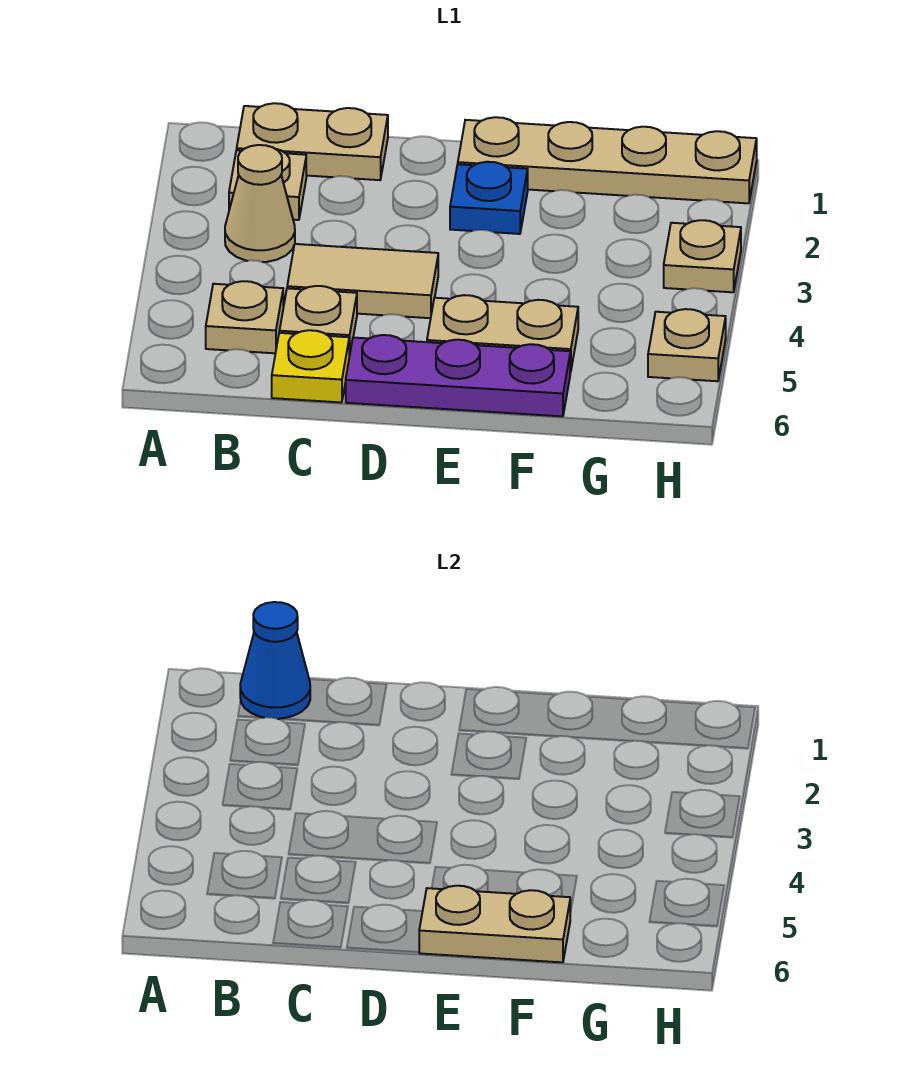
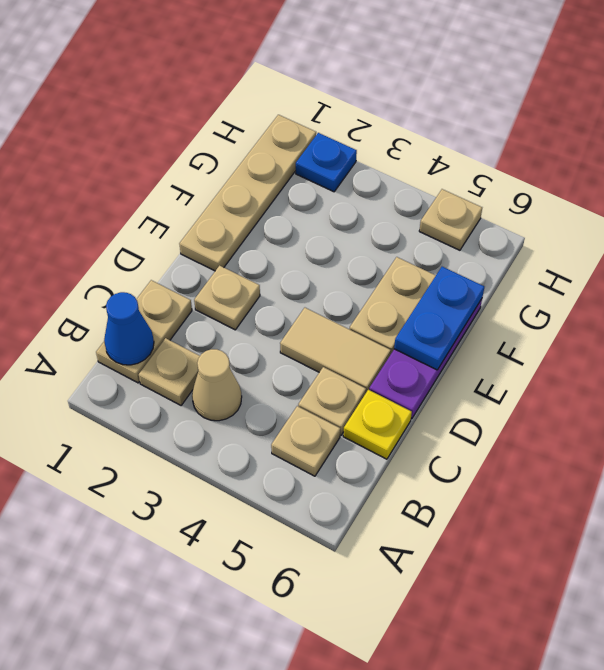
tan 1x2 tile [287,244,438,318] -> tan 1x2 tile turned to [280,308,391,392]
blue 1x1 plate [450,162,528,234] -> blue 1x1 plate moved to [296,133,357,192]
tan 1x2 plate [419,886,570,962] -> blue 1x2 plate [394,267,484,370]
tan 1x1 plate [664,220,741,292] -> tan 1x1 plate moved to [194,266,260,330]

